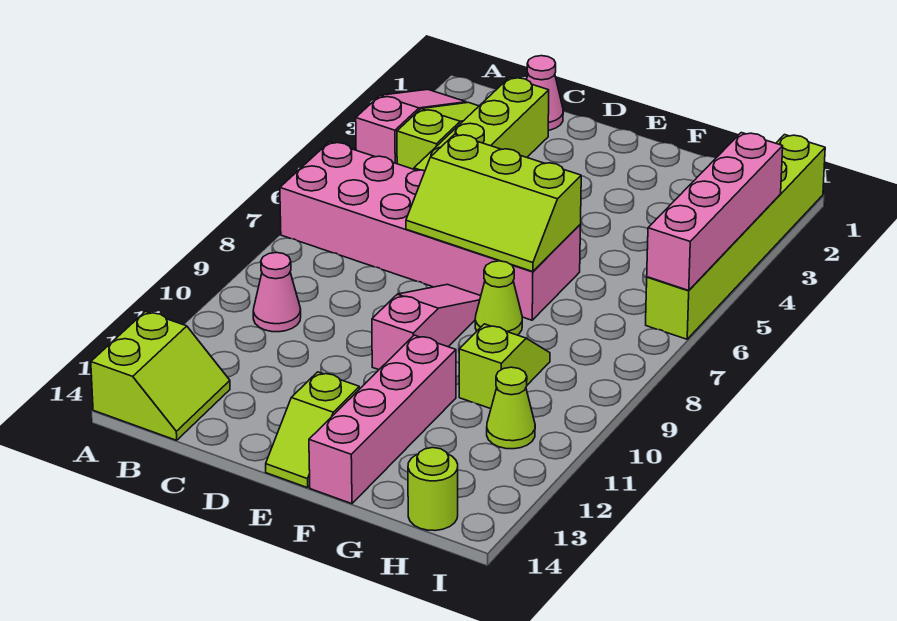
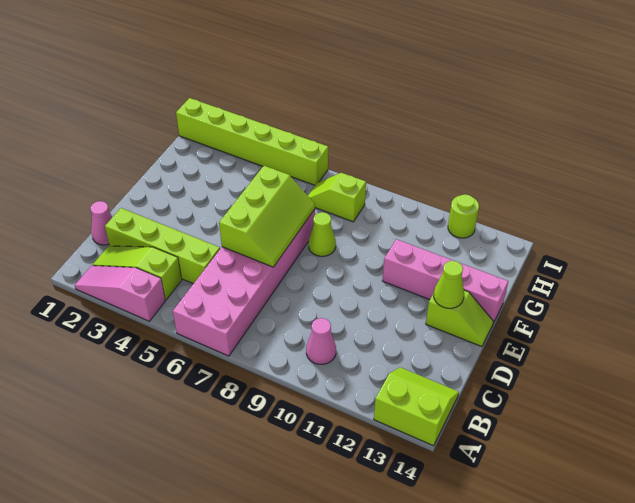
pink 1x3 slope [372,284,481,370] -> none
lime 1x2 slope [459,324,550,409] -> lime 1x2 slope moved to [308,173,366,222]
lime 1x1 cone [487,367,535,449] -> lime 1x1 cone moved to [434,261,464,308]
lime 1x1 round brick [408,448,458,531] -> lime 1x1 round brick moved to [448,194,479,238]
pink 1x4 brick [647,133,783,290] -> none

